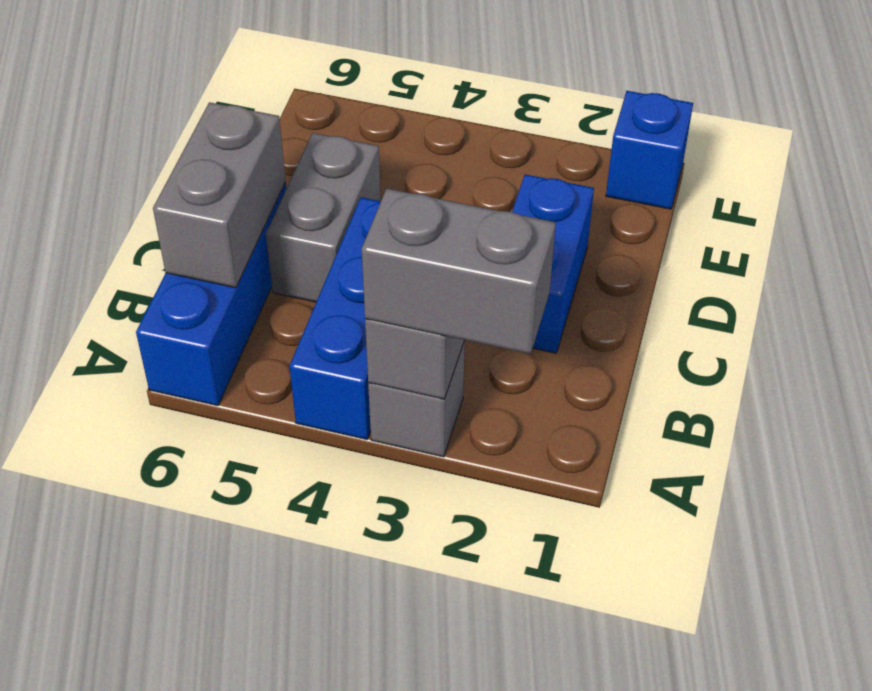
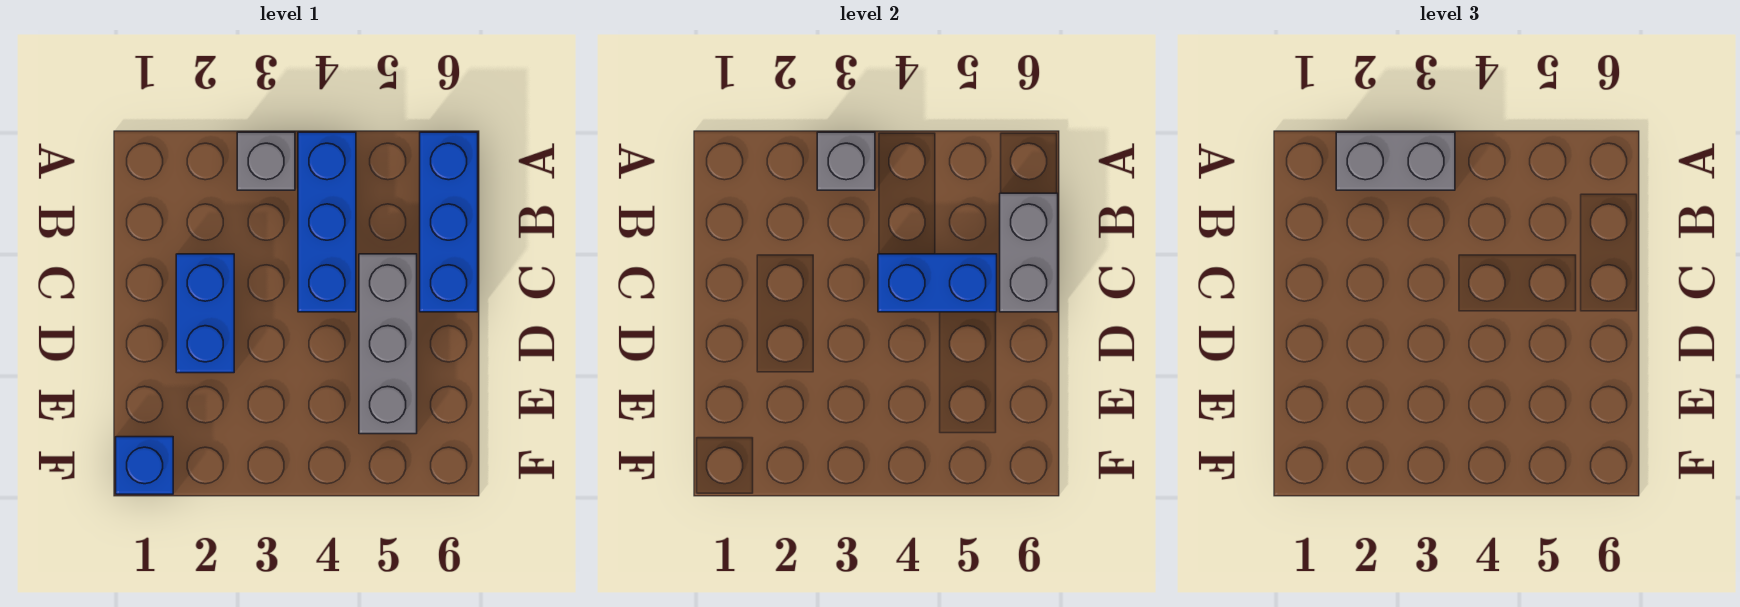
none -> blue 1x2 brick [878,254,997,312]
grey 1x2 brick [266,133,381,302] -> grey 1x3 brick [359,254,417,434]

